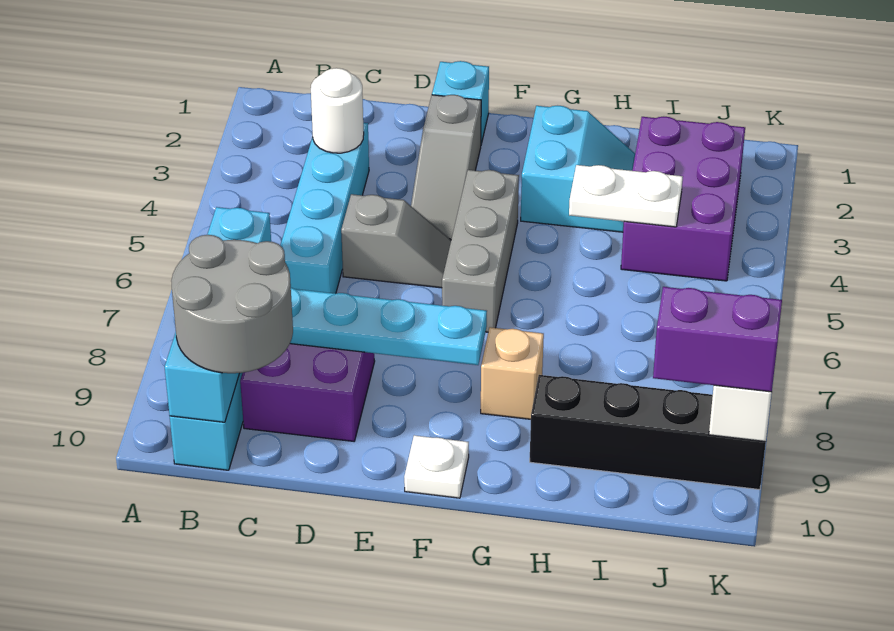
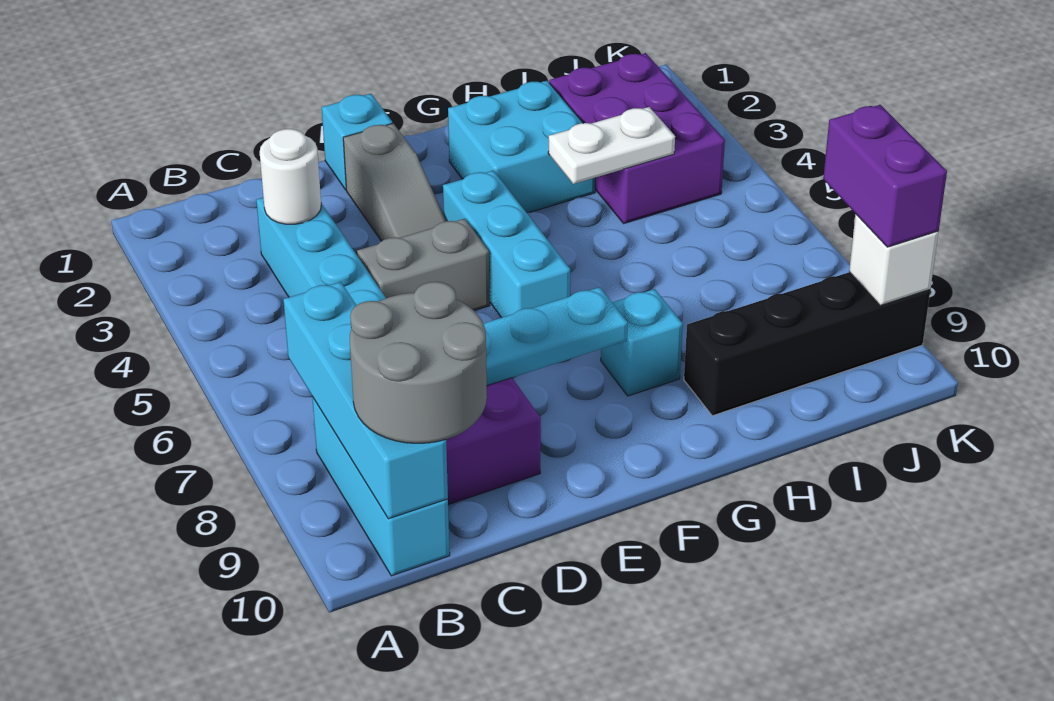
grey 1x2 slope [341,194,451,288] -> grey 1x2 brick [357,219,490,311]
grey 1x3 brick [442,170,519,332] -> cyan 1x3 brick [443,170,570,318]
white 1x1 plate [404,435,469,498] -> none
cyan 2x2 slope [521,106,635,232] -> cyan 2x2 brick [448,81,595,213]
tan 1x1 brick [481,327,544,419] -> cyan 1x1 brick [601,289,683,396]
purple 1x2 brick [653,287,782,392] -> purple 1x2 brick turned to [823,105,947,247]

